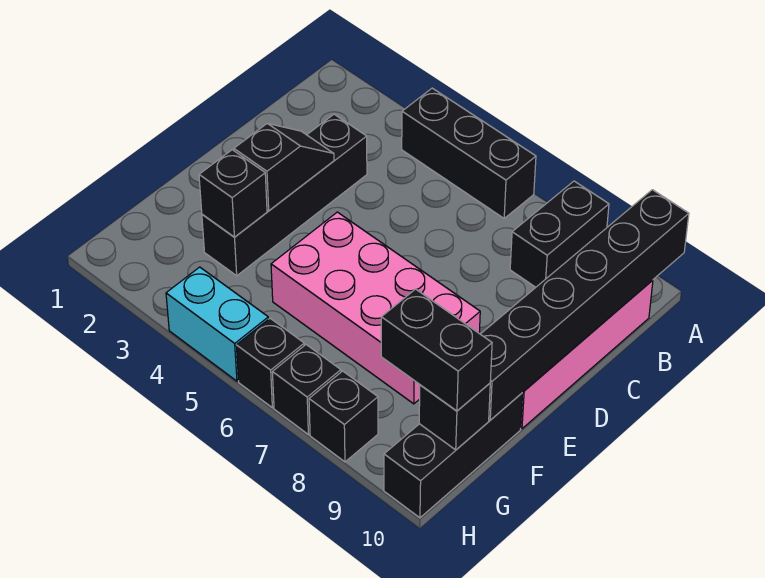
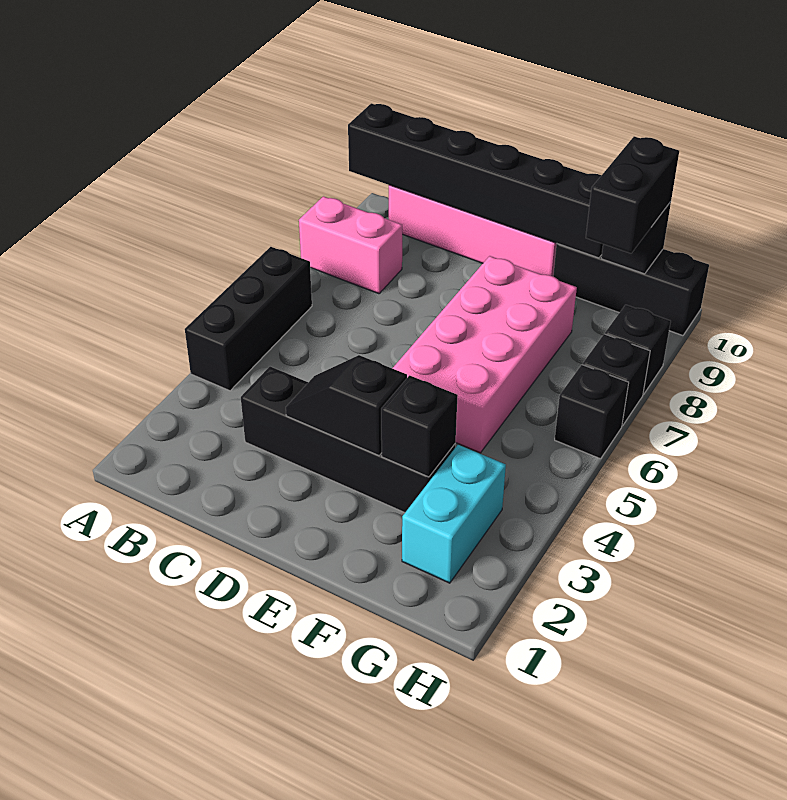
black 1x2 brick [510,181,609,287] -> pink 1x2 brick [299,196,402,294]
cyan 1x2 brick [166,267,268,381] -> cyan 1x2 brick moved to [402,445,506,583]

